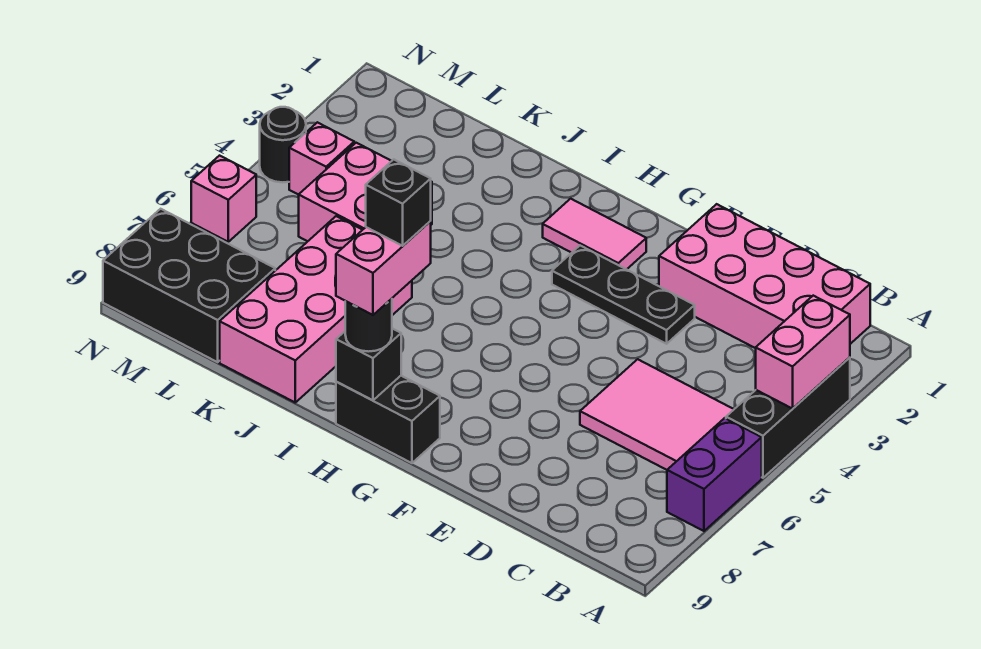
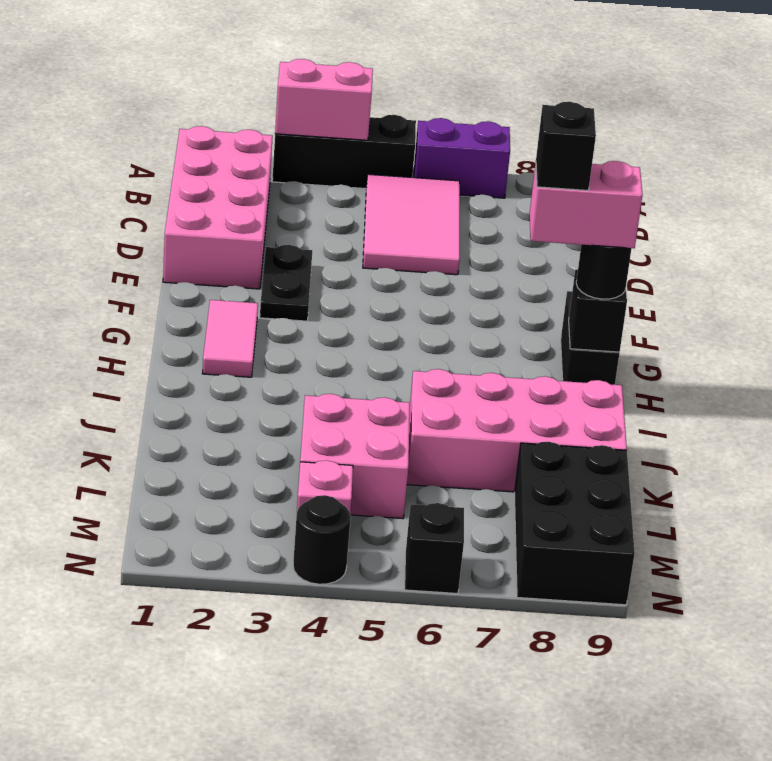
black 1x3 plate [552,246,695,344] -> black 1x2 plate [260,245,312,321]
pink 1x1 brick [191,156,256,242] -> black 1x1 brick [405,503,464,594]

